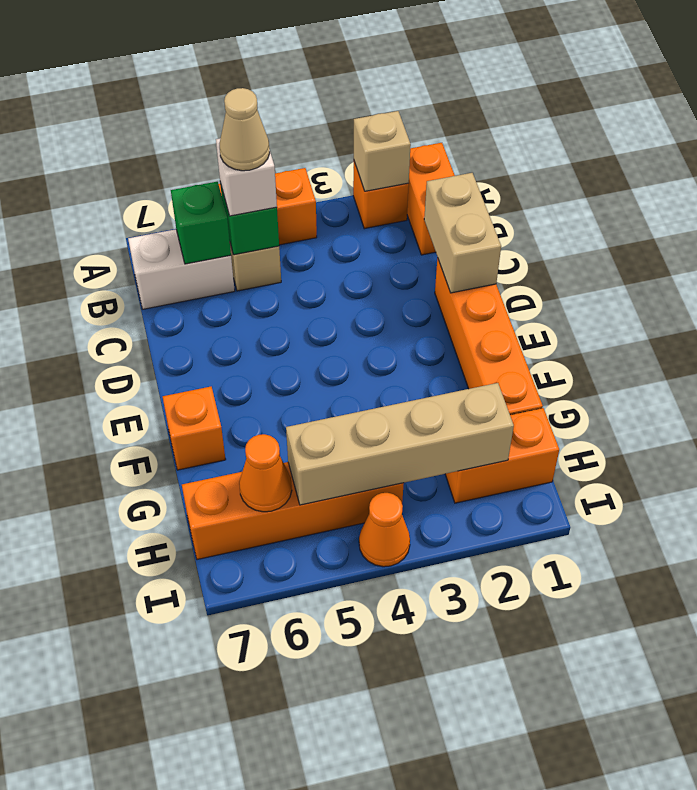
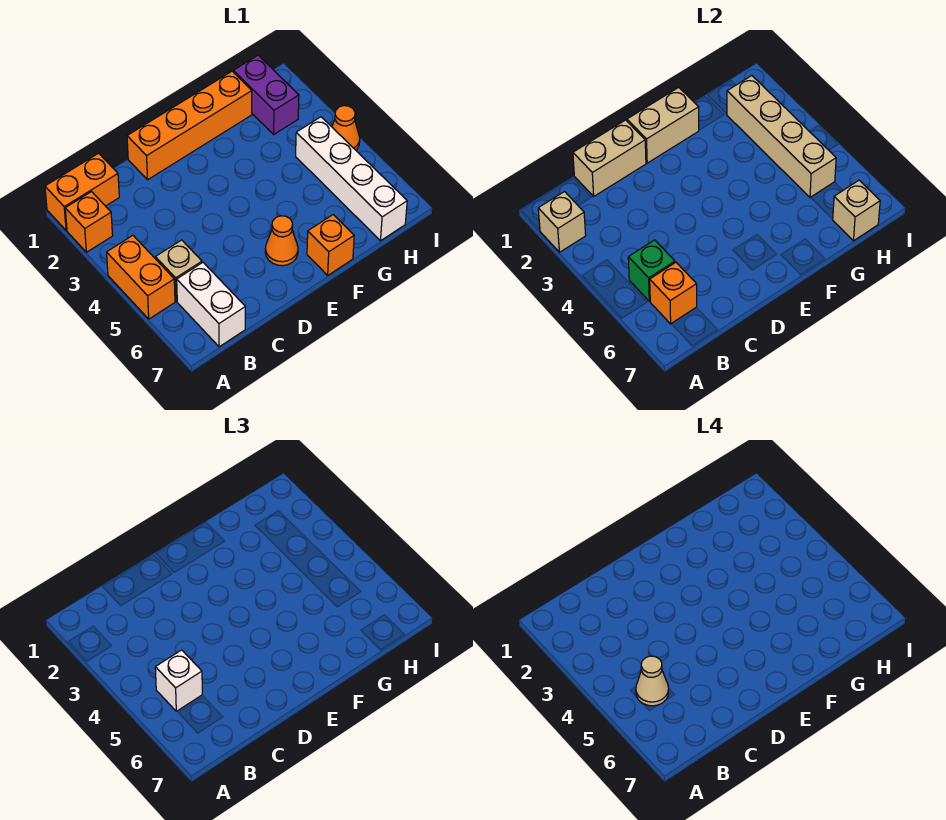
green 1x1 brick [171,182,231,264] -> orange 1x1 brick [650,263,697,324]
none -> tan 1x2 brick [627,87,699,163]
orange 1x2 brick [445,408,559,503] -> purple 1x2 brick [233,55,299,134]
orange 1x4 brick [182,462,404,560] -> white 1x4 brick [296,117,407,241]
orange 1x1 cone [239,434,292,512] -> orange 1x1 cone moved to [265,216,298,266]
none -> tan 1x1 brick [833,180,880,241]

